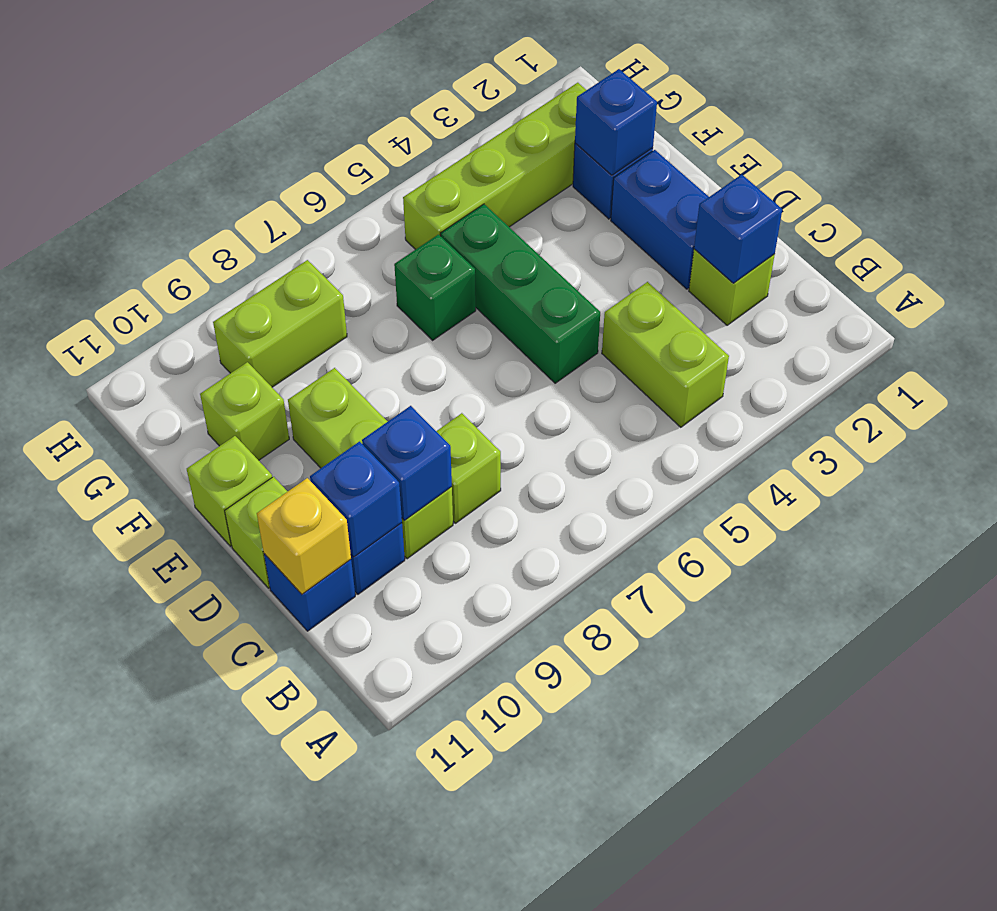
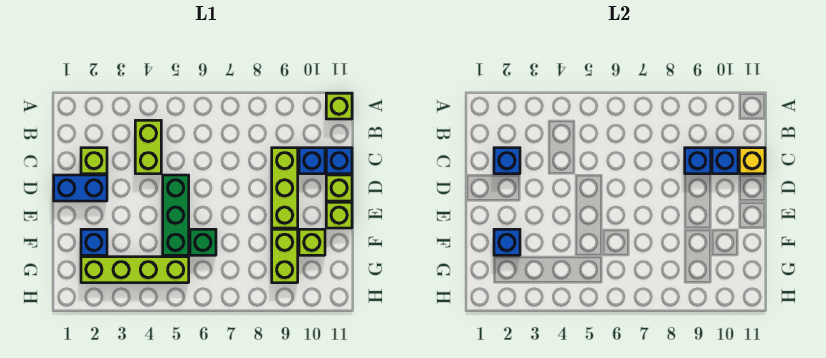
lime 1x1 brick [436,413,501,523] -> lime 1x1 brick moved to [326,93,352,119]
blue 1x2 brick [611,150,709,289] -> blue 1x2 brick turned to [54,175,107,201]
lime 1x2 brick [213,260,347,387] -> lime 1x2 brick turned to [272,229,298,283]

